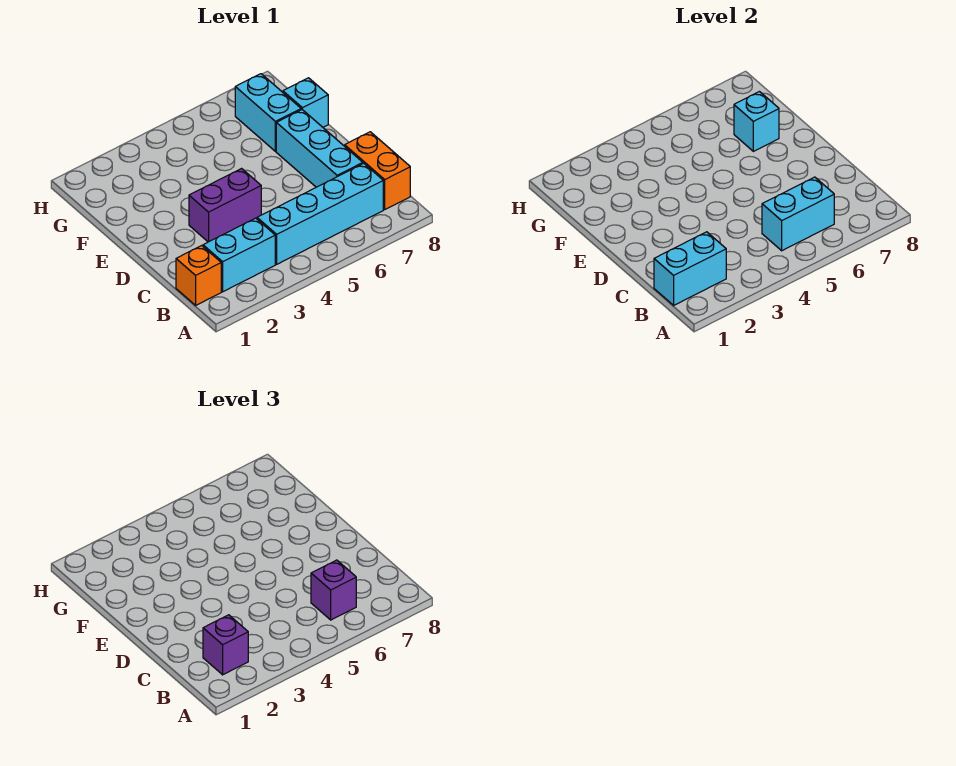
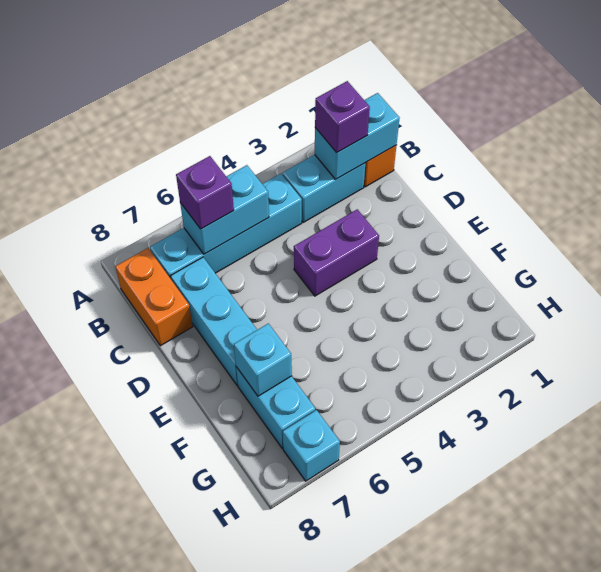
cyan 1x1 brick [283,78,328,127] -> cyan 1x1 brick moved to [283,410,340,481]

